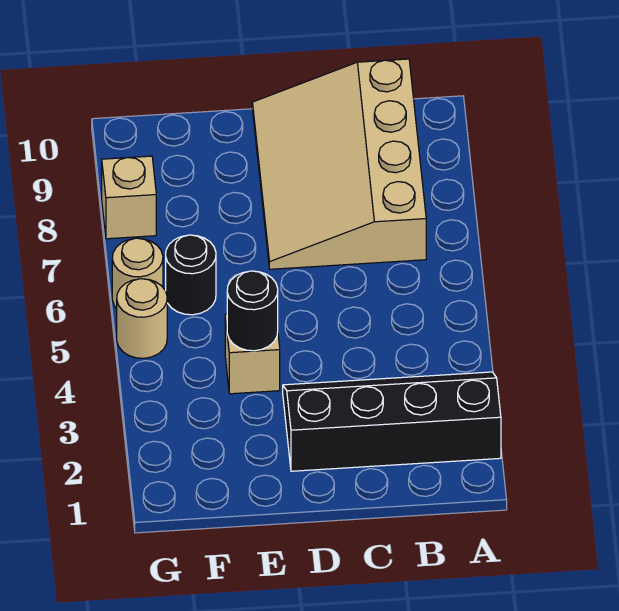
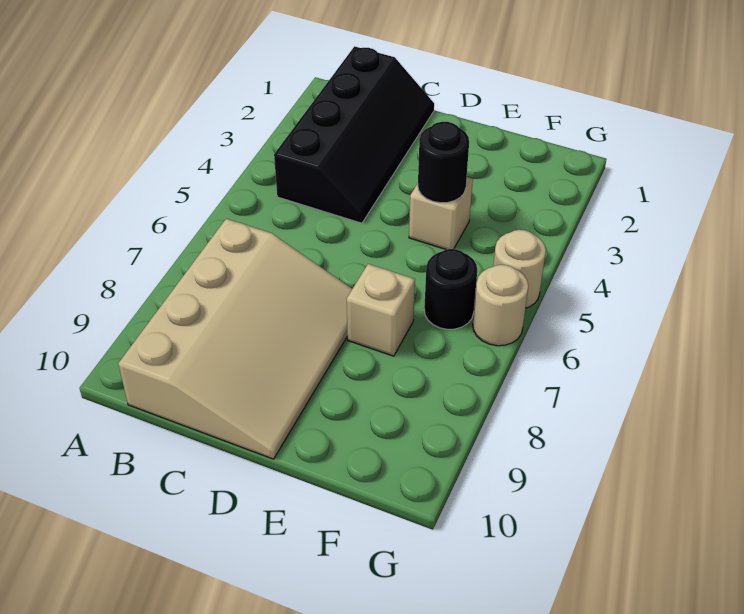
black 2x4 slope [283,372,501,471] -> black 2x4 slope turned to [274,46,434,223]
tan 1x1 brick [102,156,156,239] -> tan 1x1 brick moved to [347,264,415,356]

